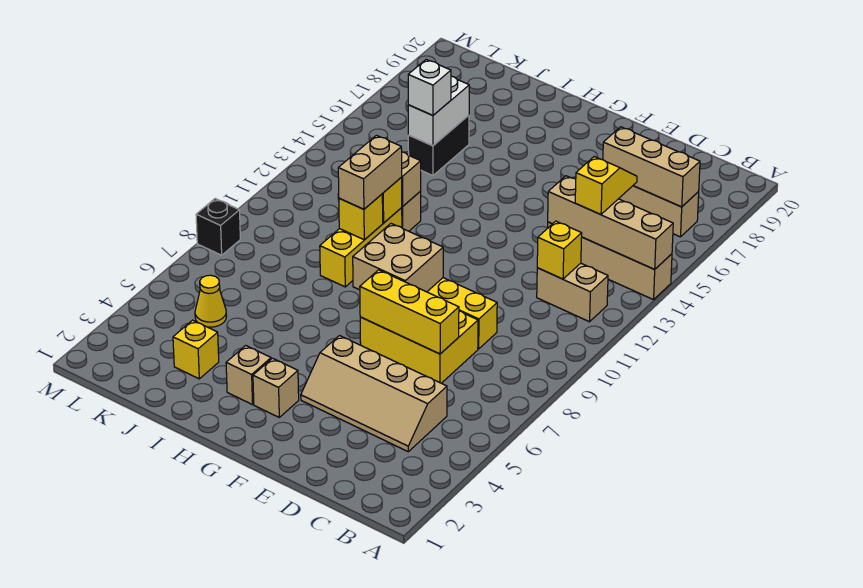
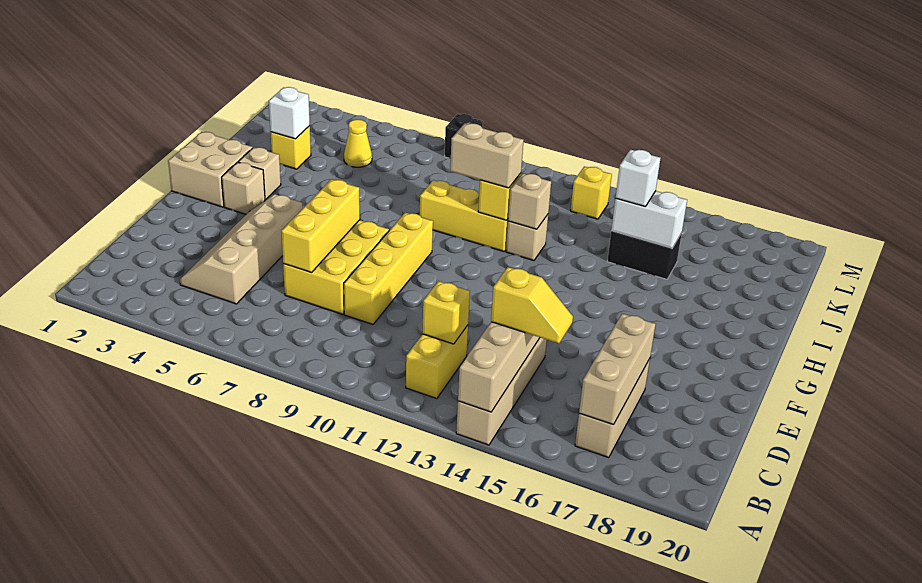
tan 1x2 brick [537,263,608,322] -> yellow 1x2 brick [406,325,468,399]
tan 2x2 brick [353,224,443,292] -> tan 2x2 brick moved to [168,132,253,207]
yellow 1x1 brick [339,194,383,240] -> yellow 1x1 brick moved to [571,167,612,219]
none -> white 1x1 brick [269,87,310,139]

